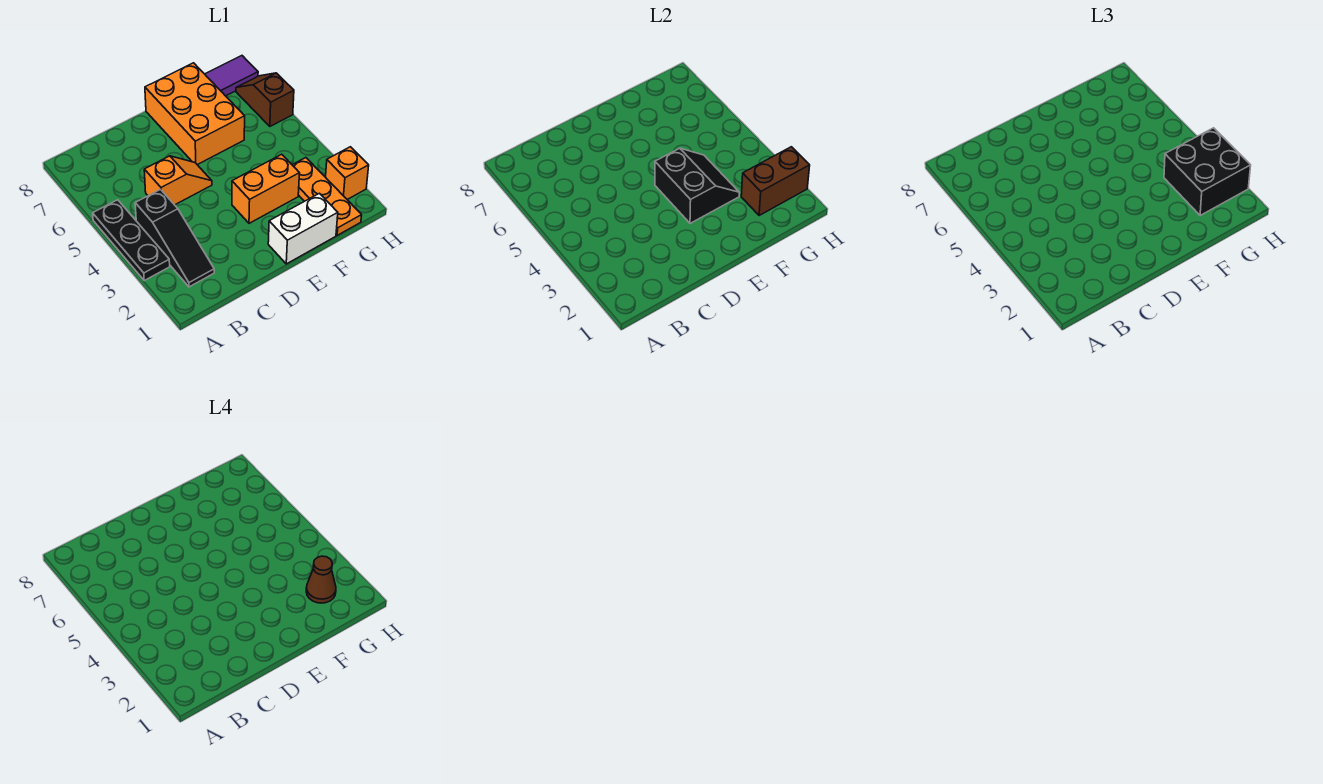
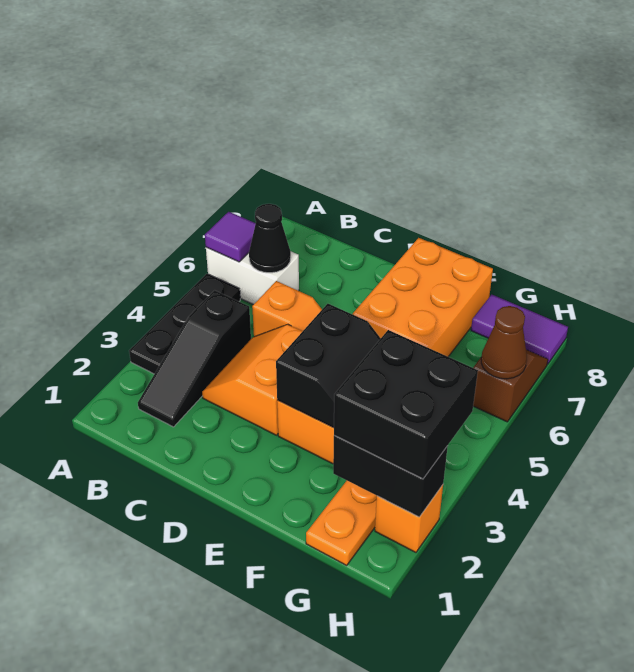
none -> purple 1x1 tile [205,212,256,262]
none -> black 1x1 cone [249,204,291,273]
none -> orange 2x2 slope [202,325,303,435]
white 1x2 brick [268,193,338,264] -> white 1x2 brick moved to [206,247,299,305]
brown 1x2 brick [741,147,810,216] -> black 1x2 brick [333,436,448,517]
brown 1x1 cone [306,556,336,603] -> brown 1x1 cone moved to [481,306,527,379]

